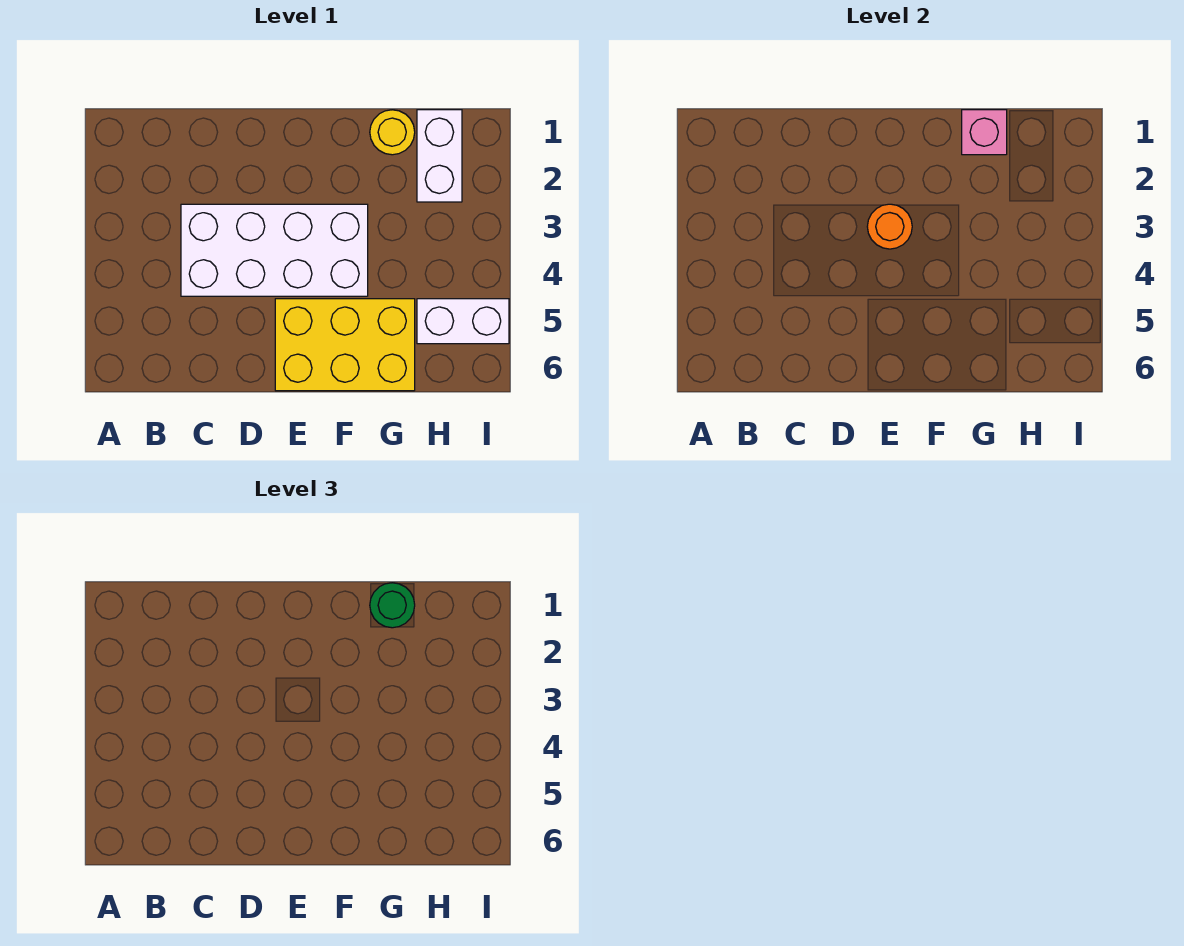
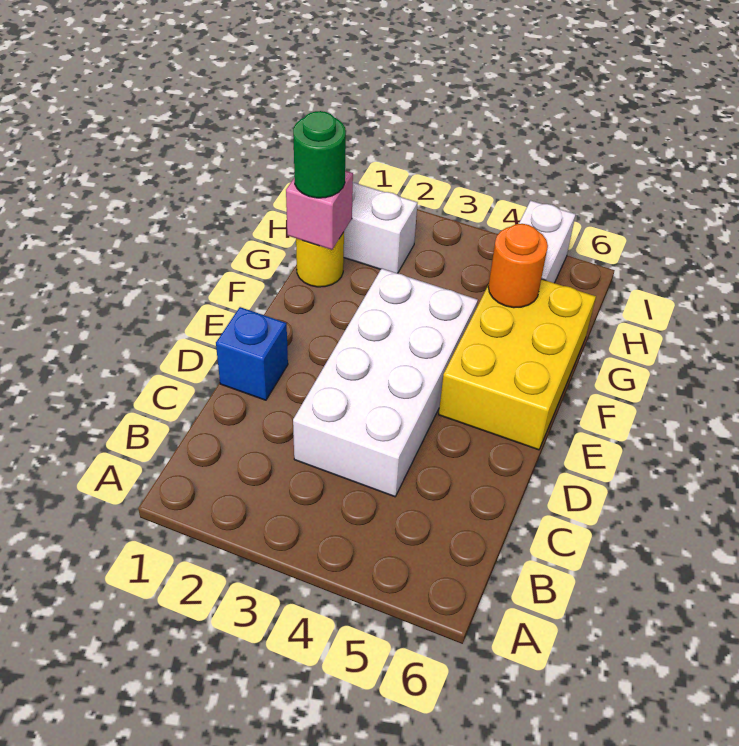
none -> blue 1x1 brick [216,307,288,400]
orange 1x1 round brick [867,204,912,249] -> orange 1x1 round brick moved to [488,224,548,308]

